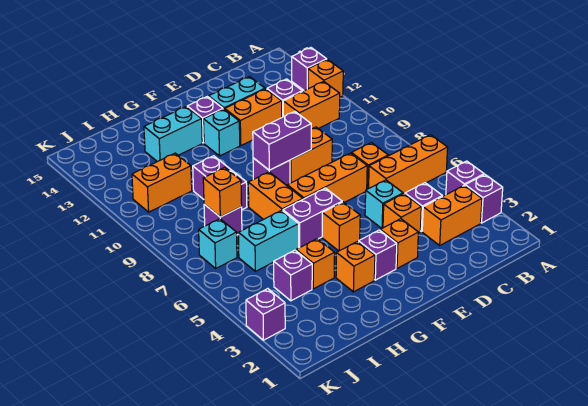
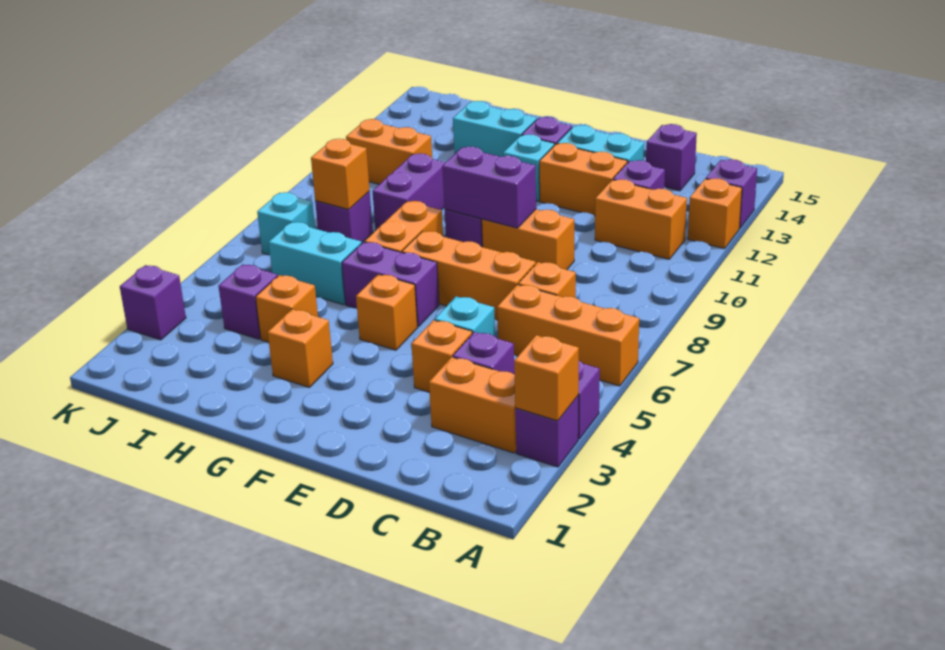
orange 1x1 brick [380,219,418,268] -> orange 1x1 brick moved to [514,335,579,421]
purple 1x1 brick [359,230,397,280] -> purple 1x1 brick moved to [646,124,697,191]

